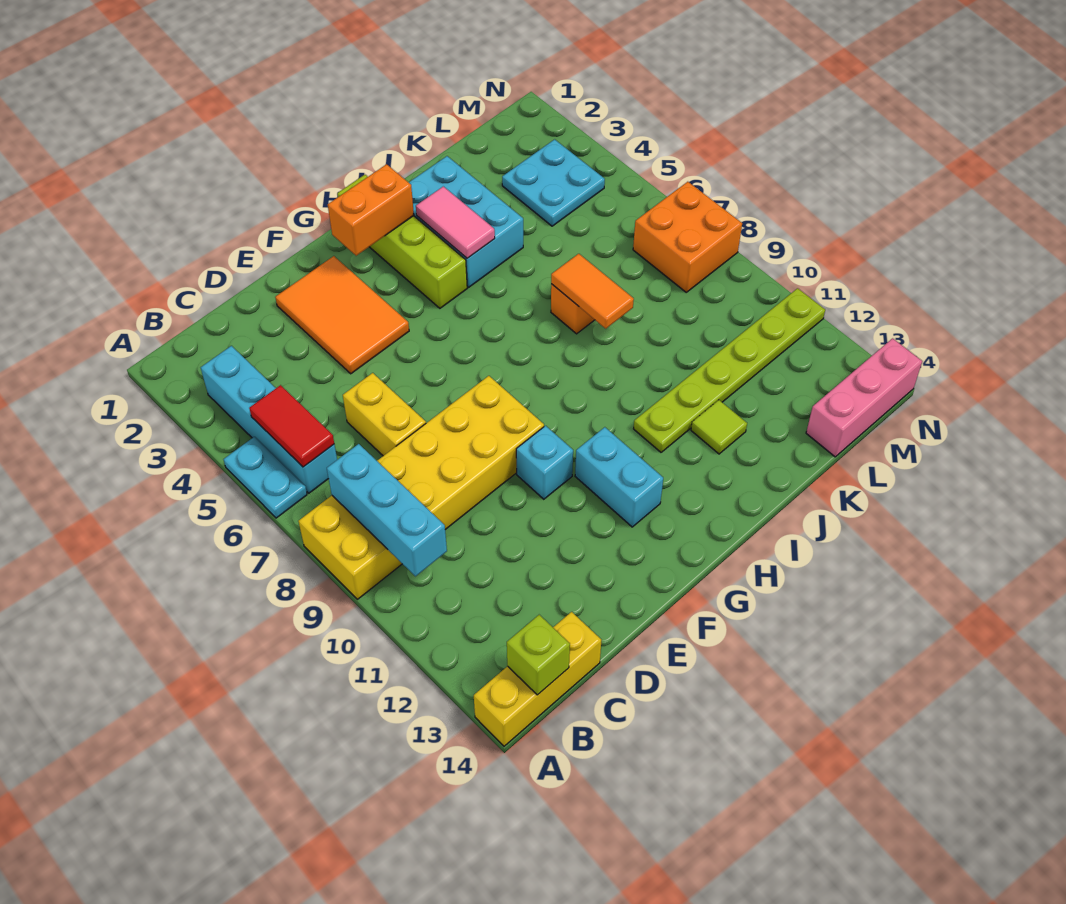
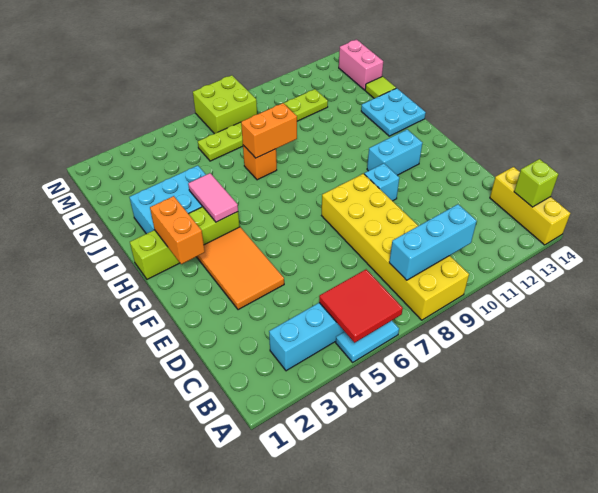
cyan 1x2 plate [224,437,307,518] -> cyan 1x2 tile [336,321,399,362]
red 1x2 tile [249,385,334,467] -> red 2x2 tile [319,270,403,343]
yellow 1x2 brick [343,373,426,456] -> none
orange 2x3 tile [275,256,409,374] -> orange 2x3 tile turned to [197,227,284,310]
pink 1x2 tile [416,186,495,258] -> pink 1x2 tile turned to [188,173,238,222]
lime 1x6 plate [634,288,825,452] -> lime 1x6 plate turned to [198,89,328,161]
orange 1x2 tile [551,254,634,328] -> orange 1x2 brick [241,103,297,158]
lime 1x1 tile [691,400,747,454] -> lime 1x1 tile moved to [365,76,396,98]
cyan 2x2 plate [502,139,605,226] -> cyan 2x2 plate moved to [361,88,426,136]
pink 1x3 brick [806,338,922,457] -> pink 1x2 brick [339,39,383,90]
orange 2x2 brick [633,182,742,292] -> lime 2x2 brick [193,75,257,134]

